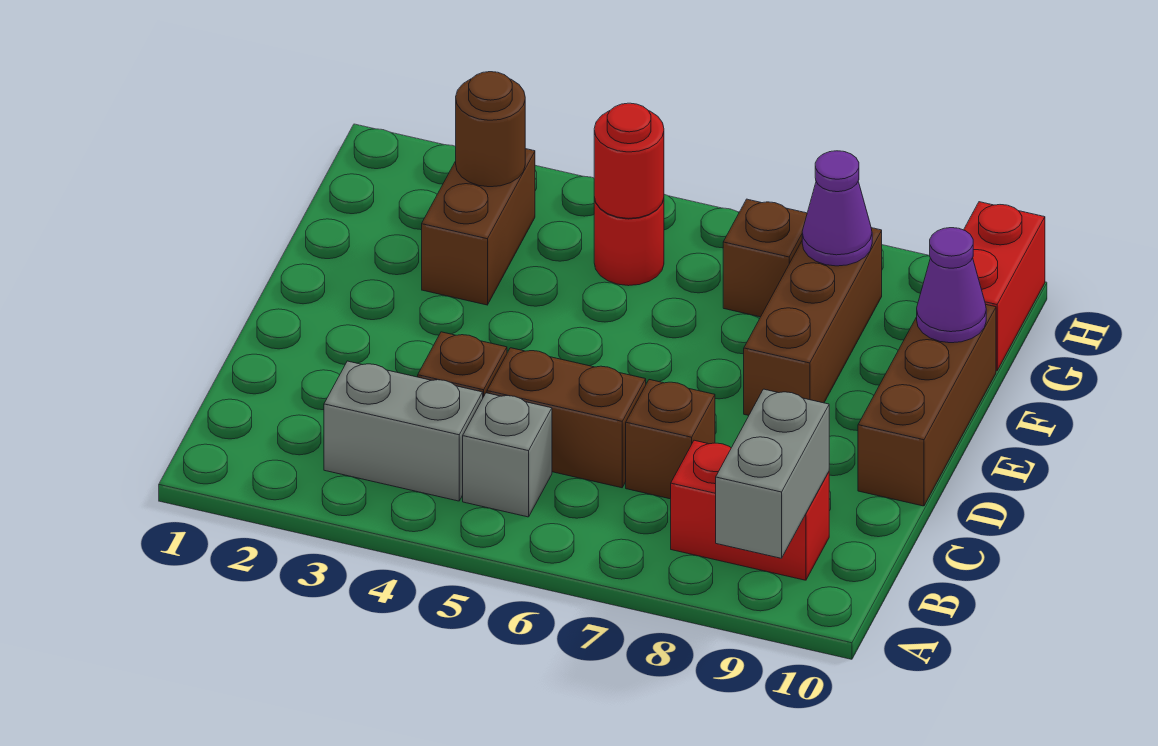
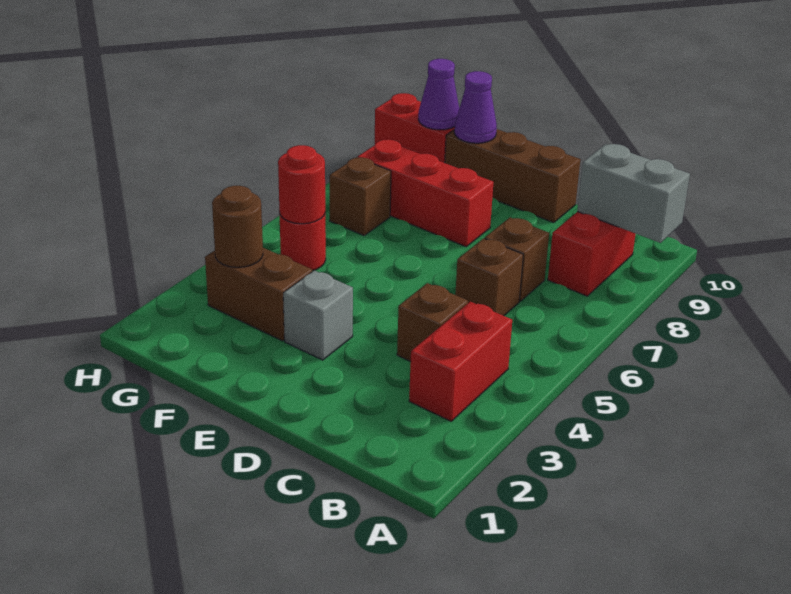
grey 1x2 brick [324,361,483,501] -> red 1x2 brick [409,302,512,421]
grey 1x1 brick [463,393,552,517] -> grey 1x1 brick moved to [283,270,353,360]
brown 1x2 brick [487,348,646,488] -> brown 1x1 brick [455,238,523,316]
brown 1x3 brick [744,228,882,415] -> red 1x3 brick [358,140,493,247]
purple 1x1 cone [802,151,872,266] -> purple 1x1 cone moved to [418,59,459,130]

